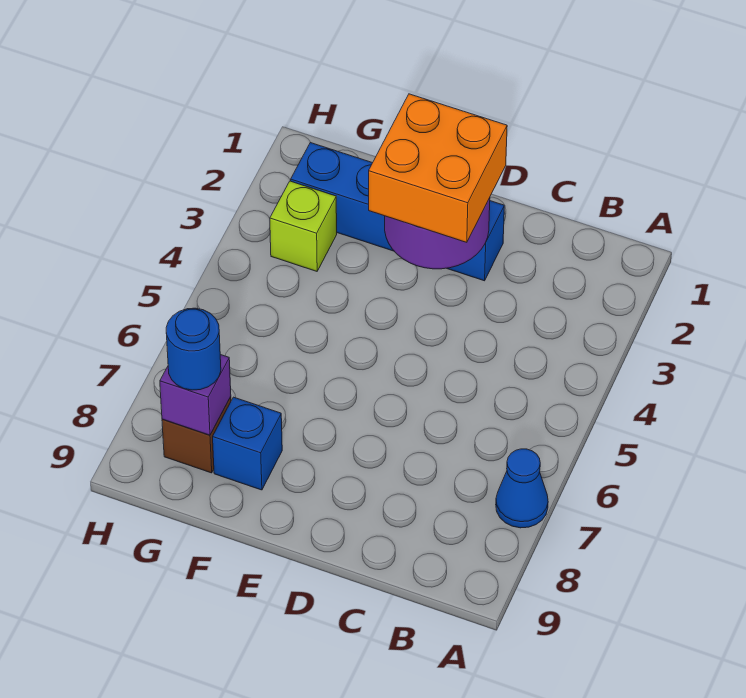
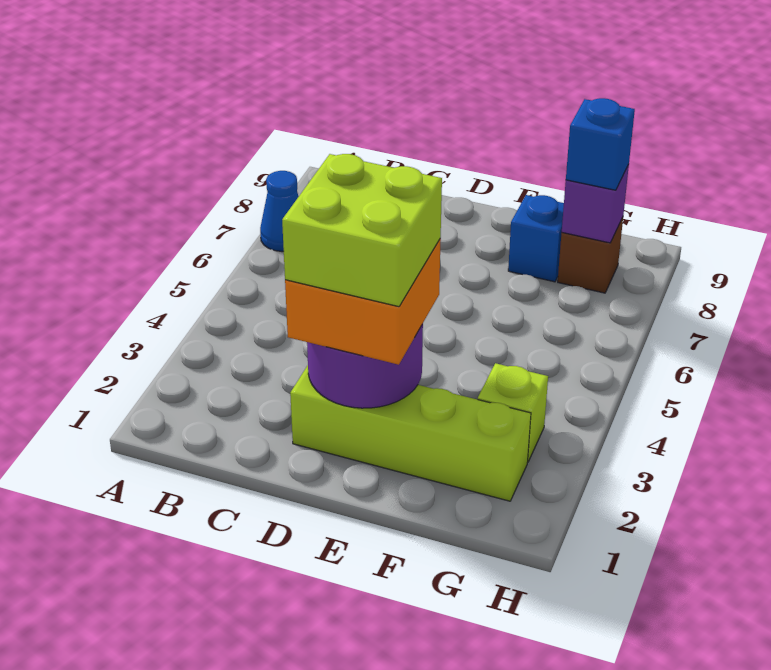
blue 1x4 brick [291,143,504,281] -> lime 1x4 brick [290,365,531,501]
none -> lime 2x2 brick [282,154,442,307]
blue 1x1 round brick [166,308,221,390] -> blue 1x1 brick [566,98,635,190]

